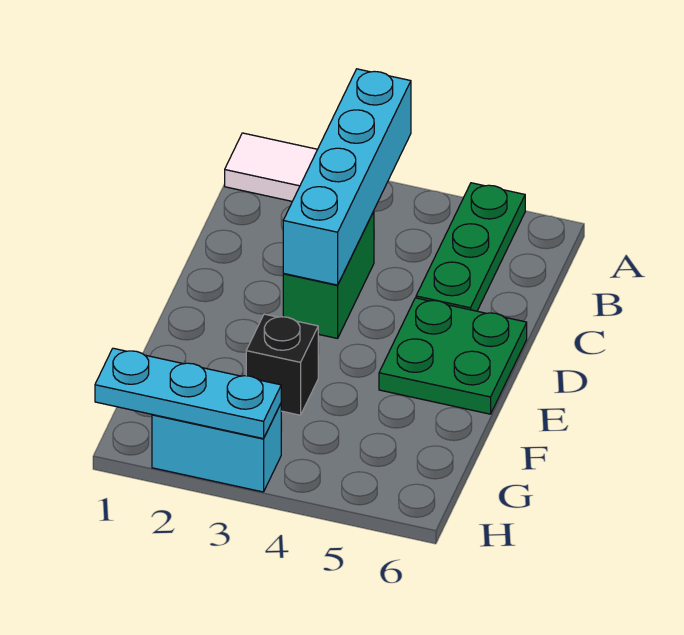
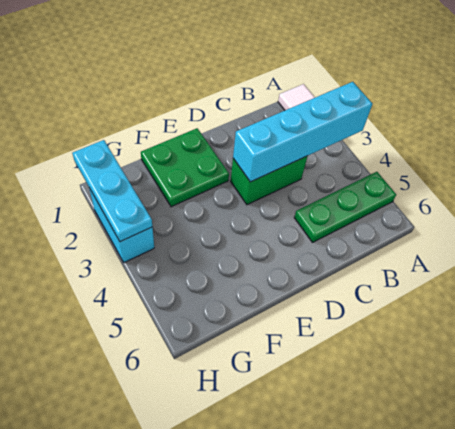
green 2x2 plate [379,298,527,414] -> green 2x2 plate moved to [141,128,229,207]
black 1x1 brick [246,314,318,415] -> none

